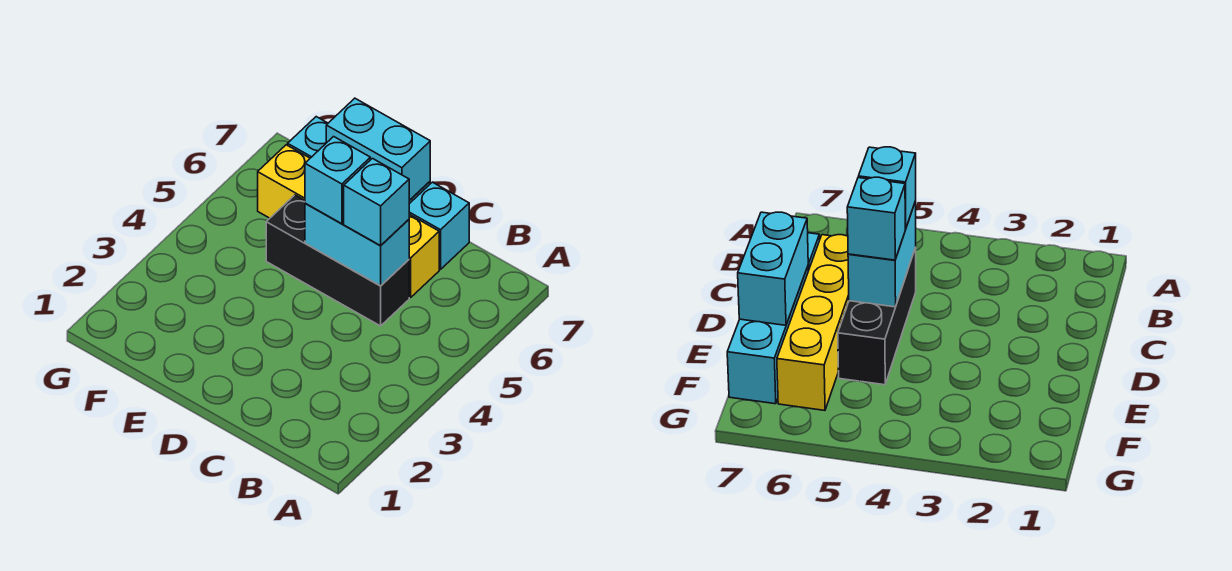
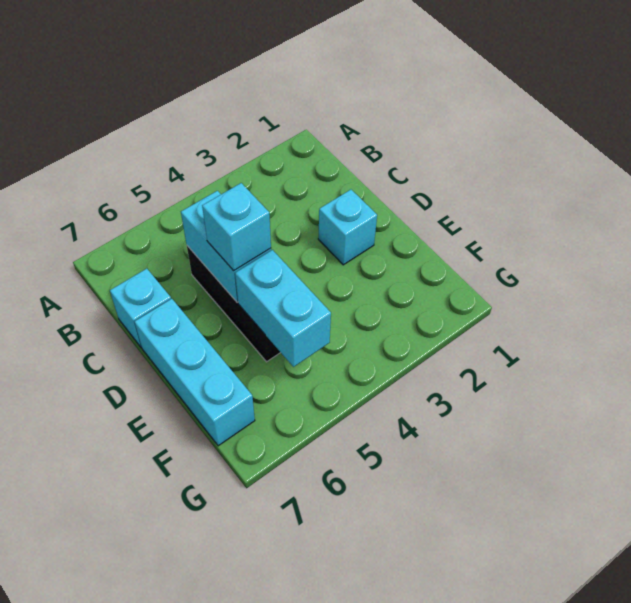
cyan 1x1 brick [344,158,409,246] -> cyan 1x1 brick moved to [318,190,377,265]
yellow 1x4 brick [258,145,439,298] -> none
cyan 1x2 brick [326,98,430,200] -> cyan 1x2 brick moved to [235,250,331,367]

